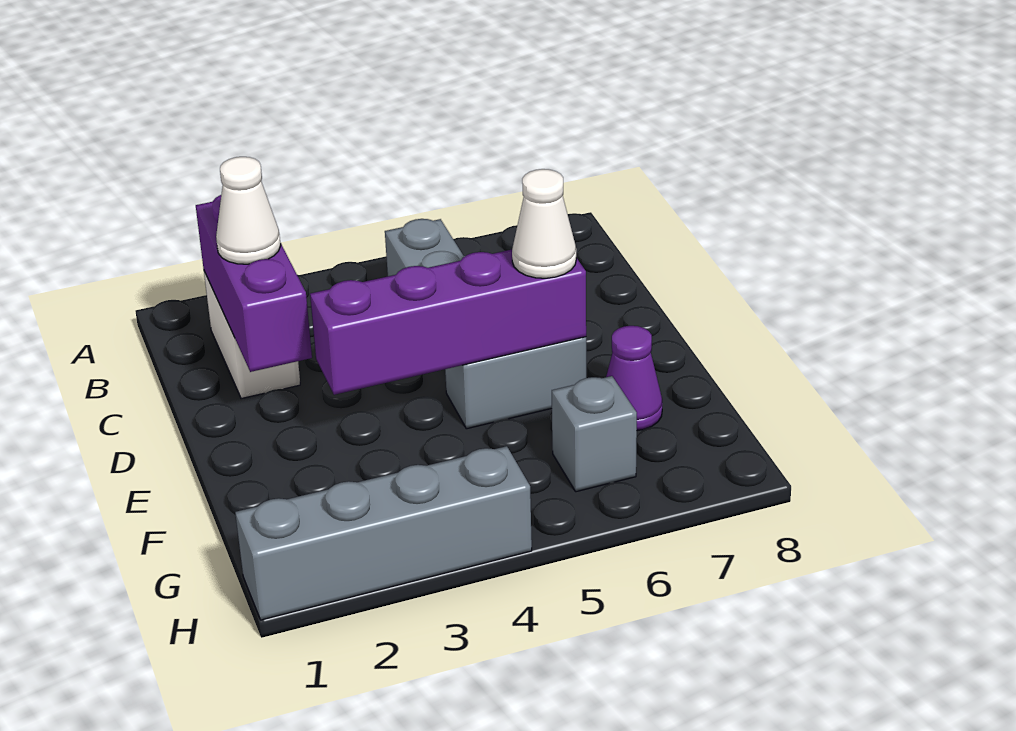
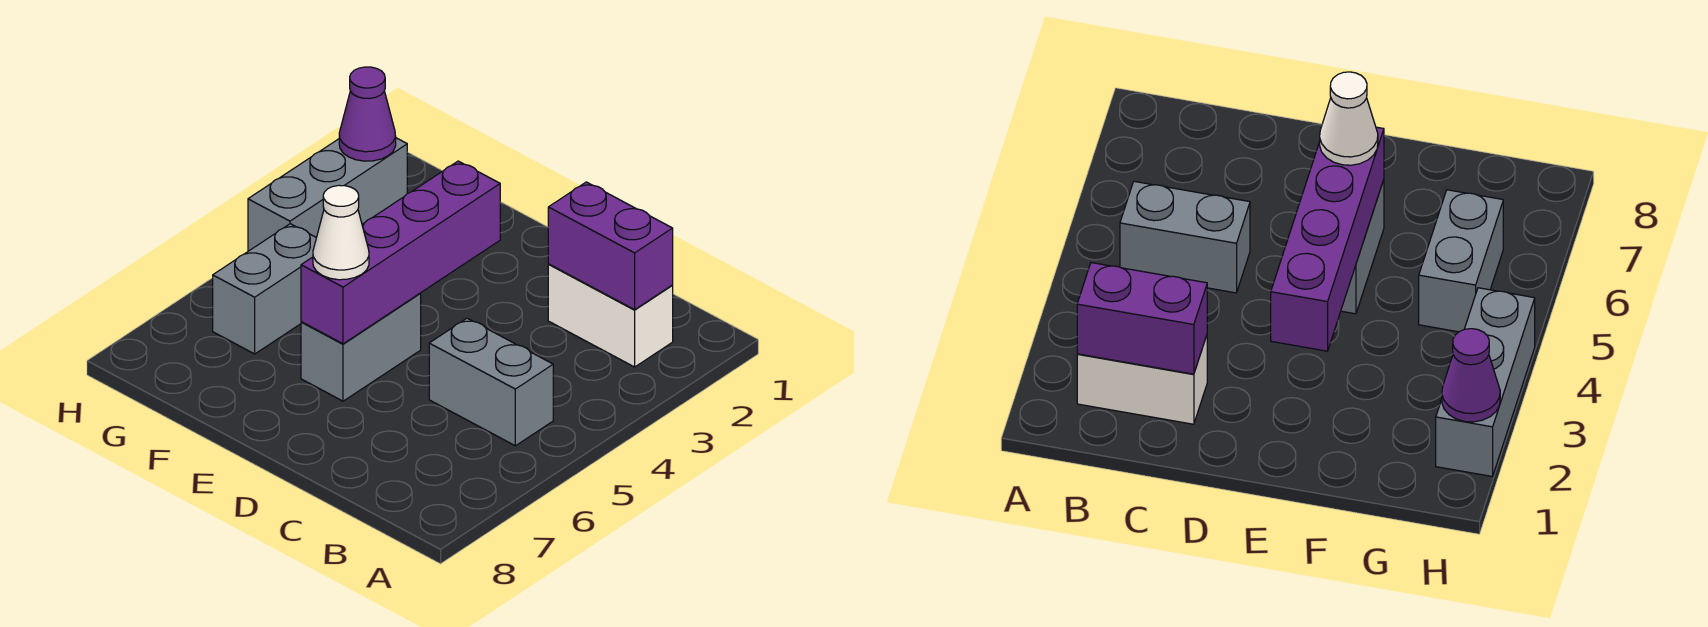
purple 1x3 brick [196,195,312,372] -> purple 1x2 brick [548,182,673,310]
white 1x1 cone [216,157,281,264] -> none
purple 1x1 cone [606,326,662,431] -> purple 1x1 cone moved to [339,67,396,161]
grey 1x1 brick [552,376,637,492] -> grey 1x2 brick [213,224,316,354]
grey 1x4 brick [235,446,532,620] -> grey 1x3 brick [248,138,407,251]

